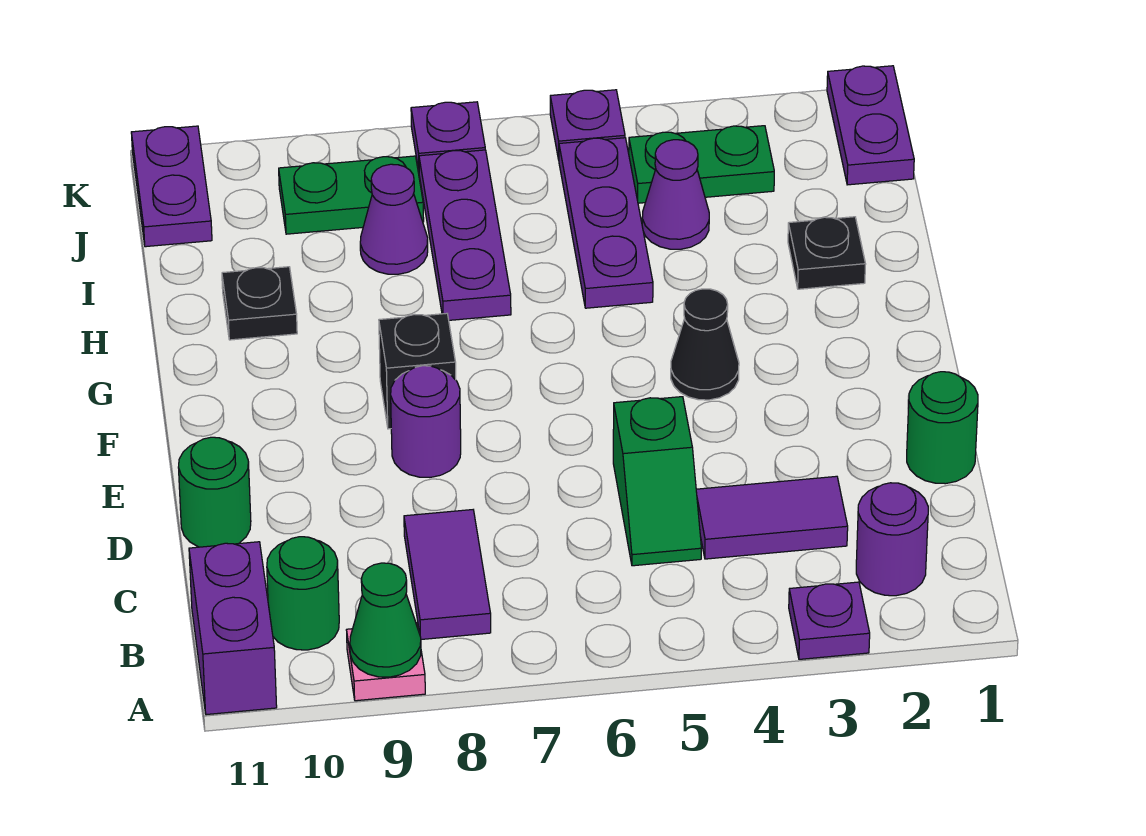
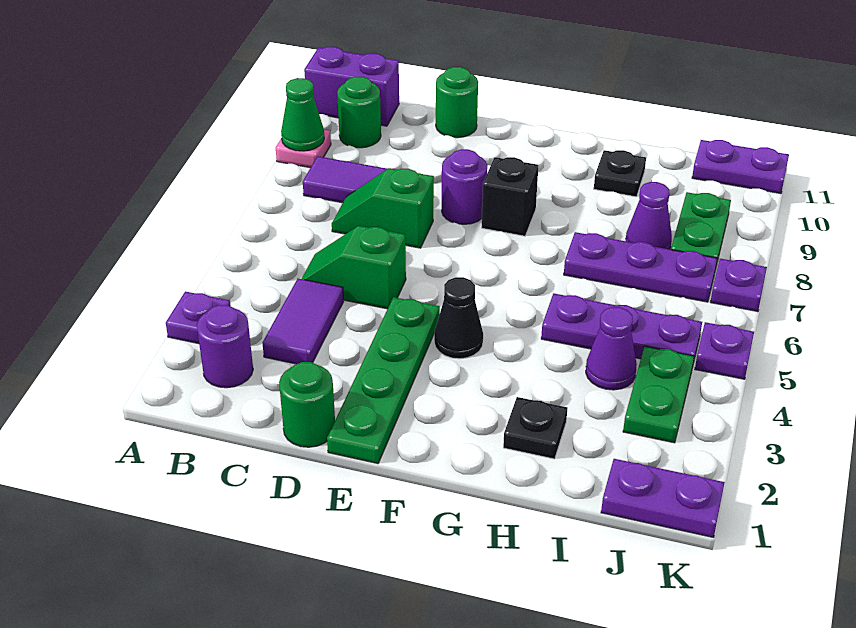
none -> green 1x2 slope [332,168,434,248]
none -> green 1x4 plate [327,297,440,464]

